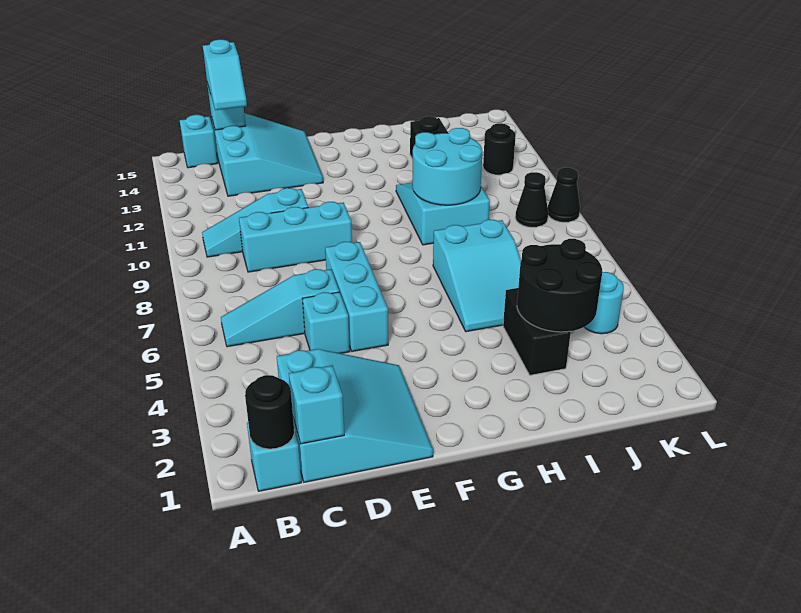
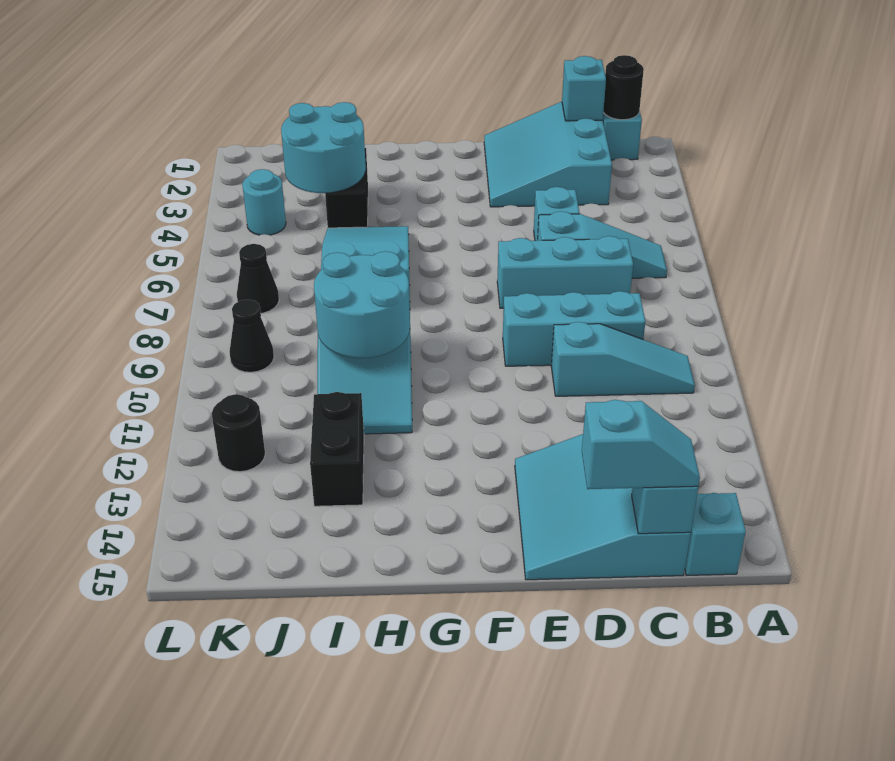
cyan 1x2 slope [203,40,247,110] -> cyan 1x2 slope turned to [582,400,700,489]
cyan 1x3 brick [325,242,388,351] -> cyan 1x3 brick turned to [497,236,633,308]
black 2x2 round brick [517,239,602,332] -> cyan 2x2 round brick [281,102,366,193]
black 1x1 cone [548,168,580,222] -> black 1x1 cone moved to [237,244,279,313]

